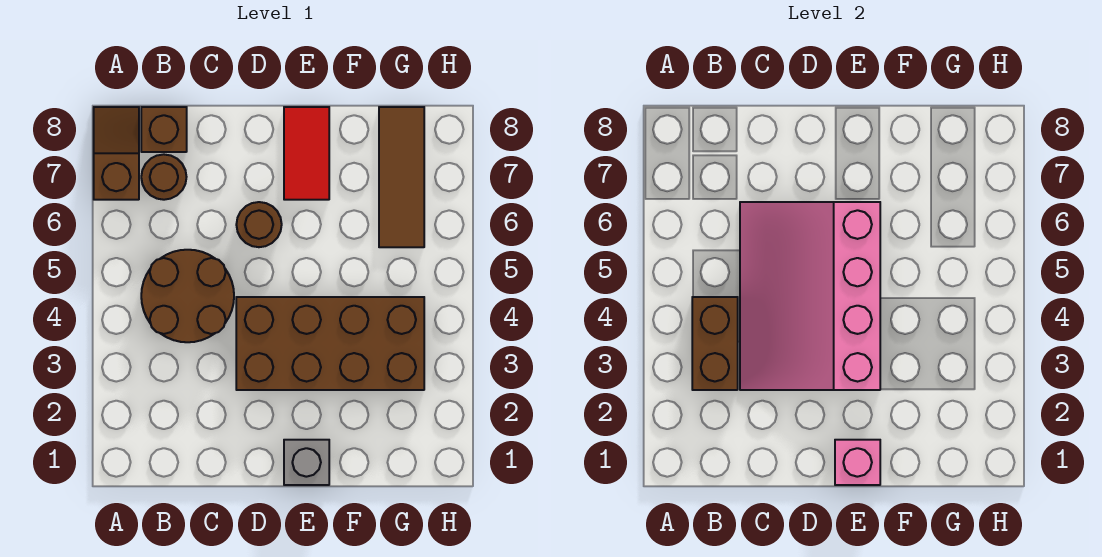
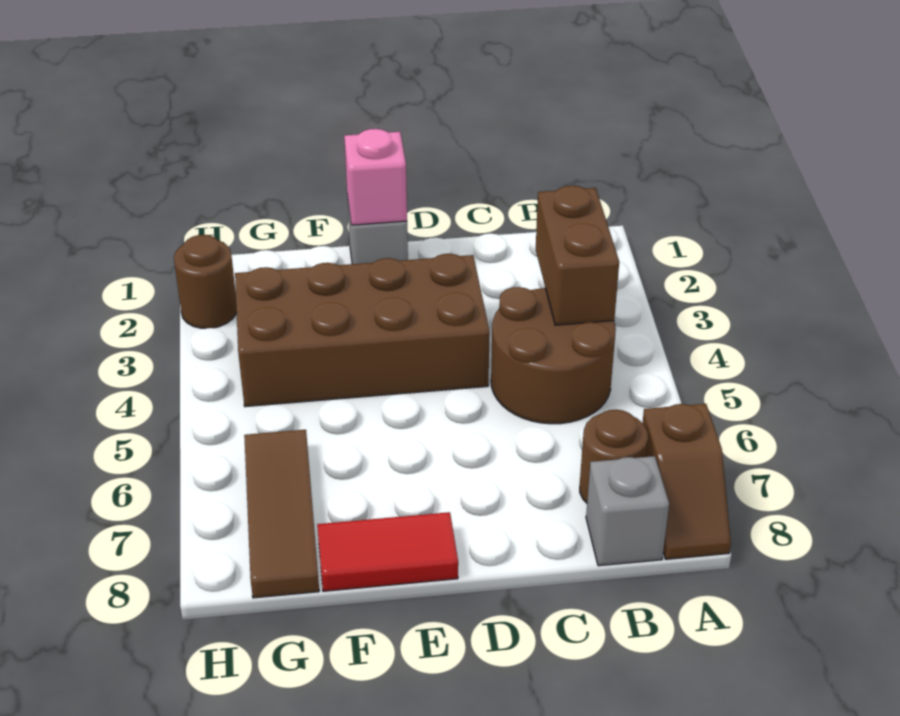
brown 1x1 brick [141,107,187,152] -> grey 1x1 brick [586,456,669,566]
pink 3x4 slope [740,202,880,390] -> none
brown 1x1 round brick [236,202,282,247] -> brown 1x1 round brick moved to [174,235,237,328]
red 1x2 tile [284,107,329,200] -> red 1x2 tile turned to [317,512,458,591]

